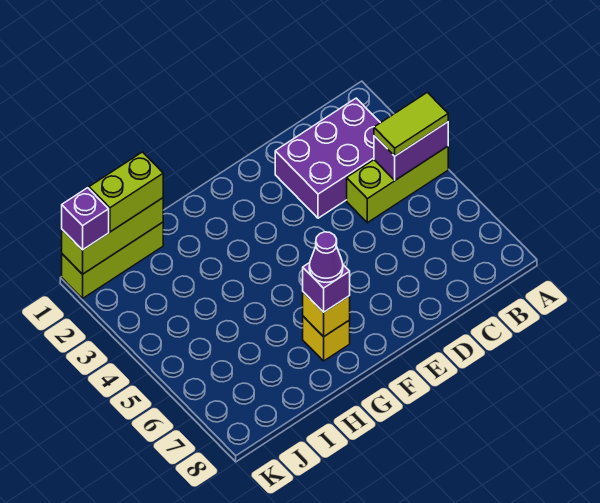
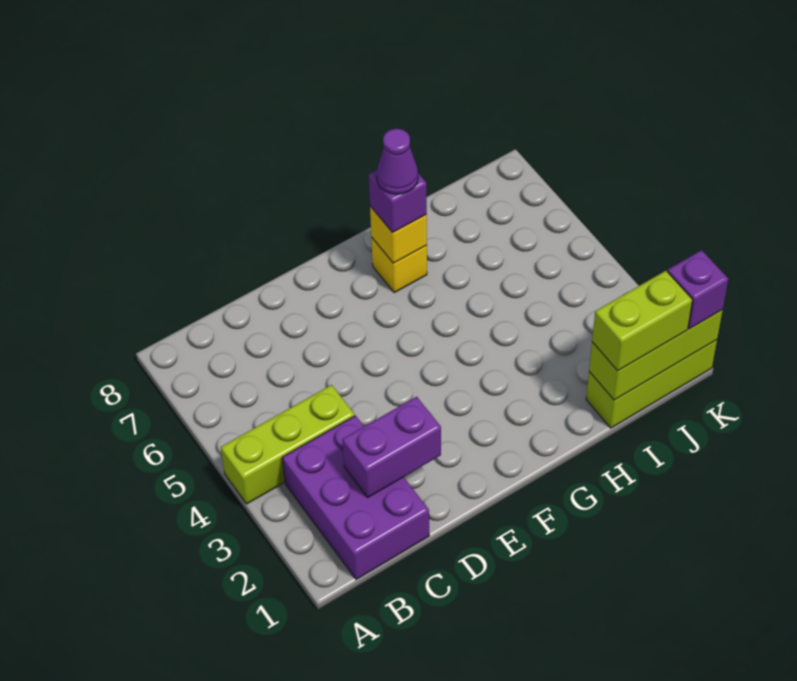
purple 1x2 brick [374,122,448,180] -> purple 1x2 brick moved to [342,397,441,497]
lime 1x2 tile [374,92,448,156] -> none
purple 2x3 brick [275,98,380,218] -> purple 2x3 brick turned to [282,416,429,579]

